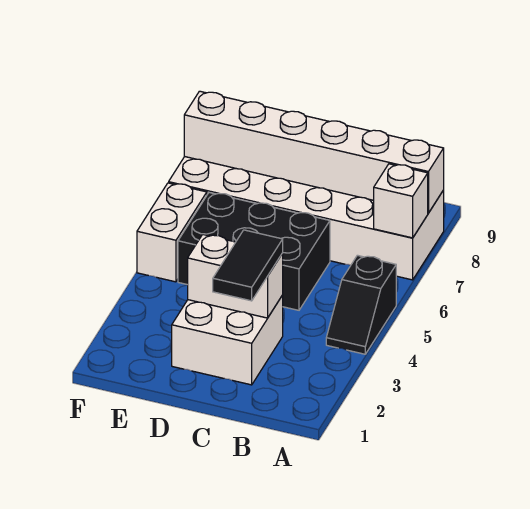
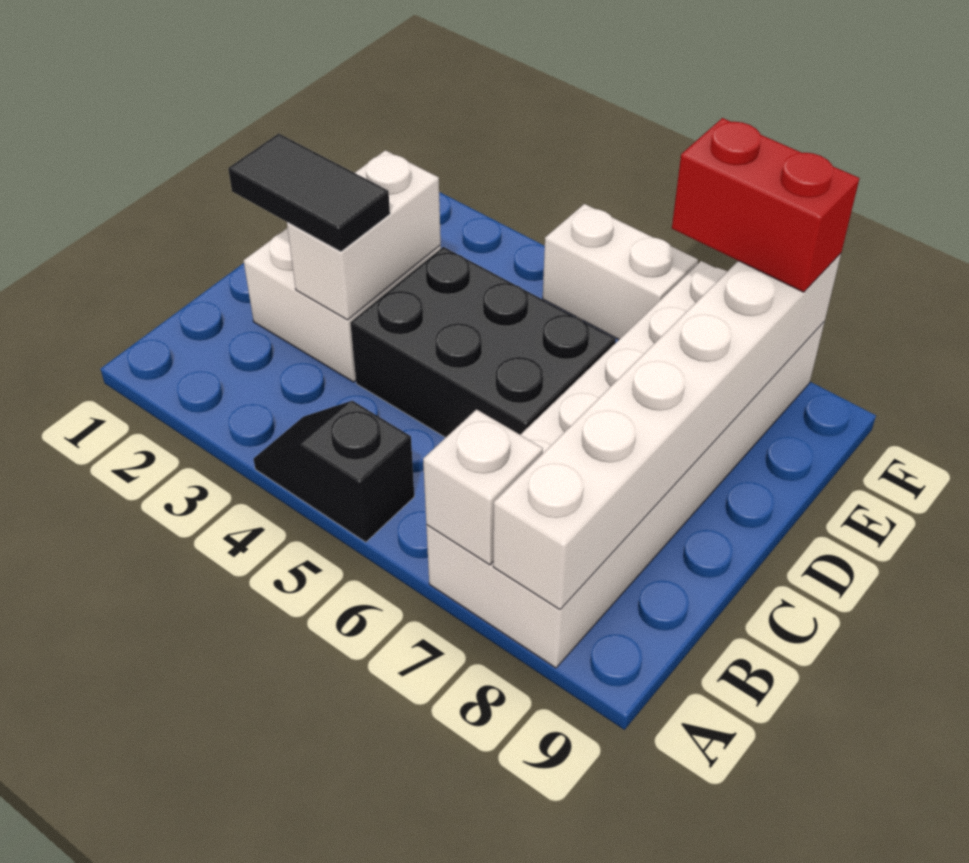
black 2x3 brick [178,193,330,310] -> black 2x3 brick turned to [350,247,616,438]
none -> red 1x2 brick [672,118,859,292]

